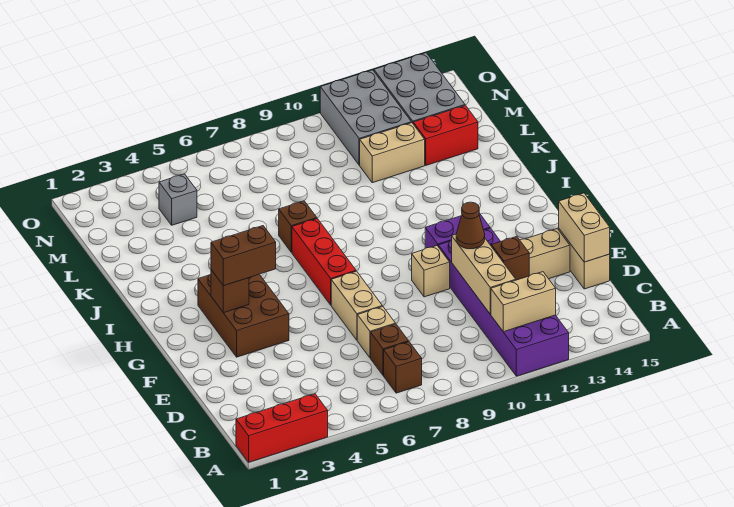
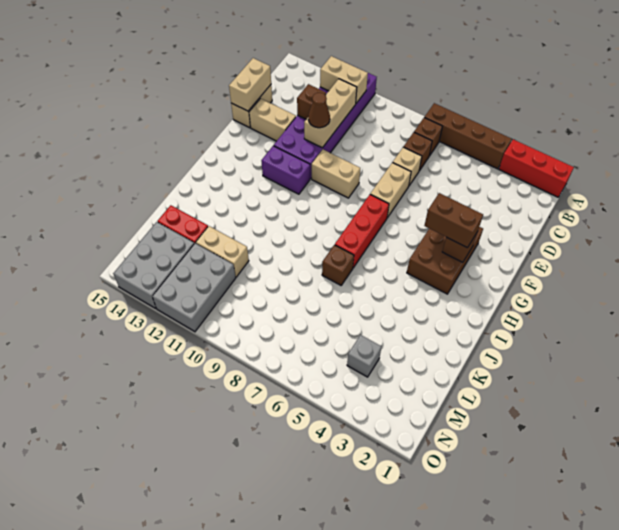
none -> brown 1x4 brick [424,103,512,169]
tan 1x1 brick [412,246,450,297] -> tan 1x2 brick [312,150,360,198]

